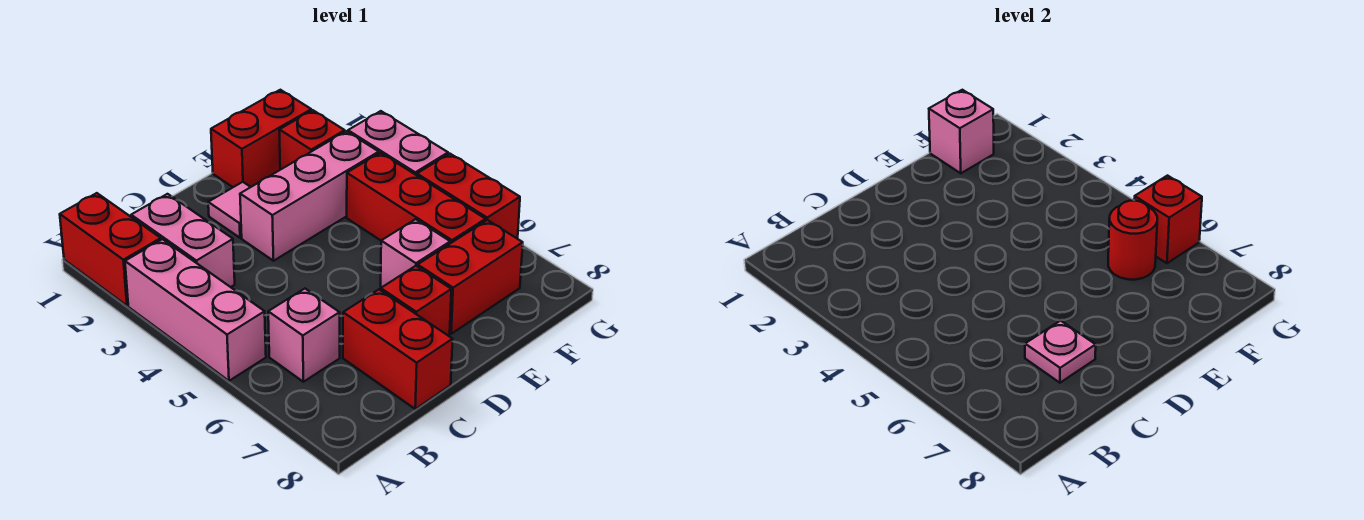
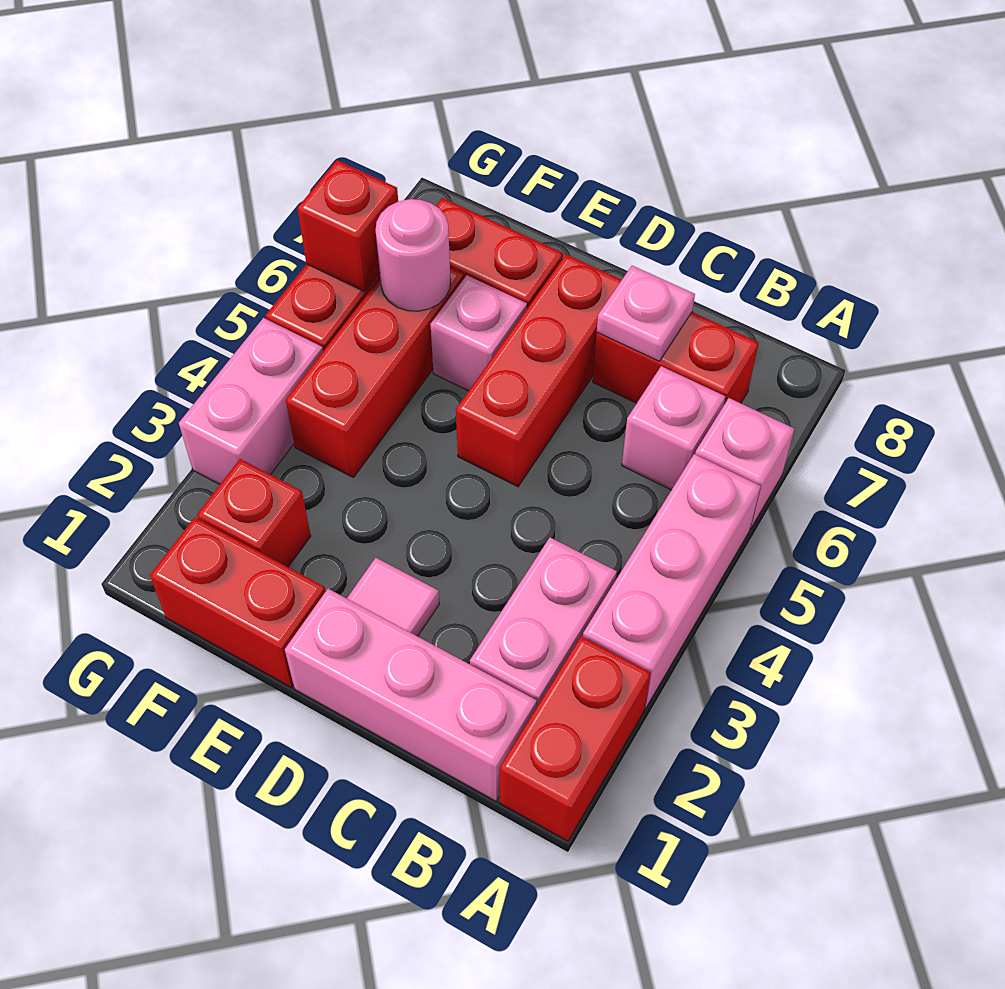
red 1x2 brick [343,290,453,409] -> red 1x2 brick turned to [593,312,759,405]
pink 1x3 brick [240,131,379,261] -> pink 1x3 brick moved to [285,589,537,801]
red 1x1 brick [381,266,451,336] -> red 1x3 brick [456,254,621,487]
pink 1x1 brick [929,90,994,173] -> pink 1x1 brick moved to [695,398,794,529]
red 1x1 round brick [1108,201,1157,280] -> pink 1x1 round brick [376,199,451,311]

